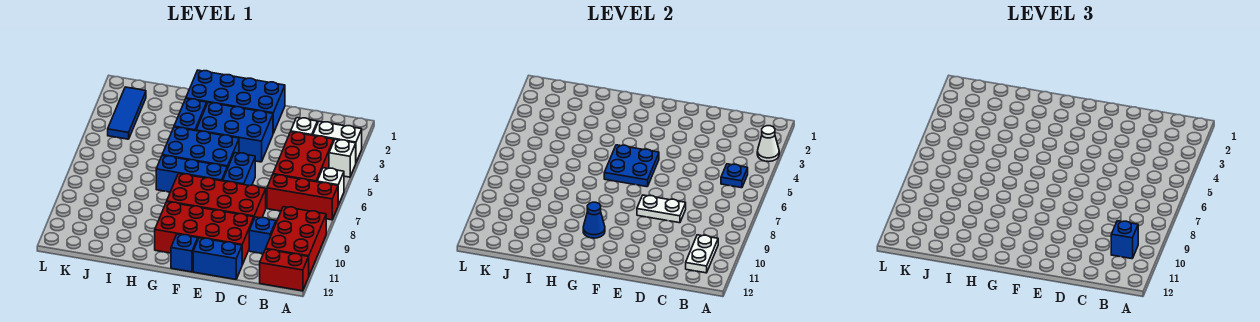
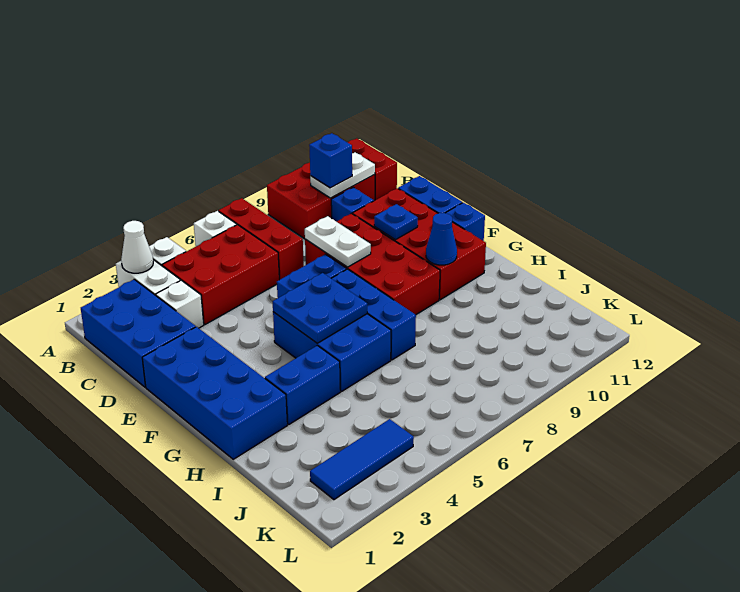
blue 1x1 plate [721,164,748,188] -> blue 1x1 plate moved to [374,204,418,240]
blue 2x3 brick [196,102,273,162] -> blue 2x3 brick moved to [81,279,196,387]

